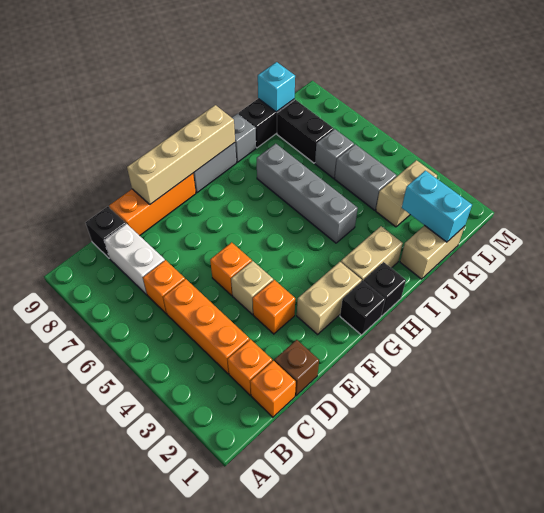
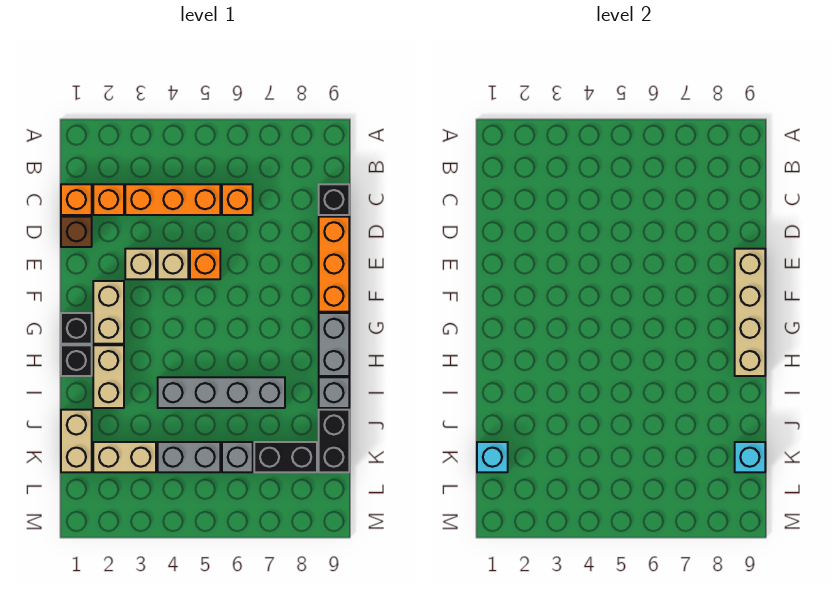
white 1x2 brick [104,224,165,295] -> none
orange 1x1 brick [253,280,295,334] -> tan 1x1 brick [125,249,156,279]
cyan 1x2 brick [402,171,472,242] -> cyan 1x1 brick [477,442,508,472]
tan 1x2 brick [376,160,437,227] -> tan 1x2 brick turned to [93,442,156,472]

